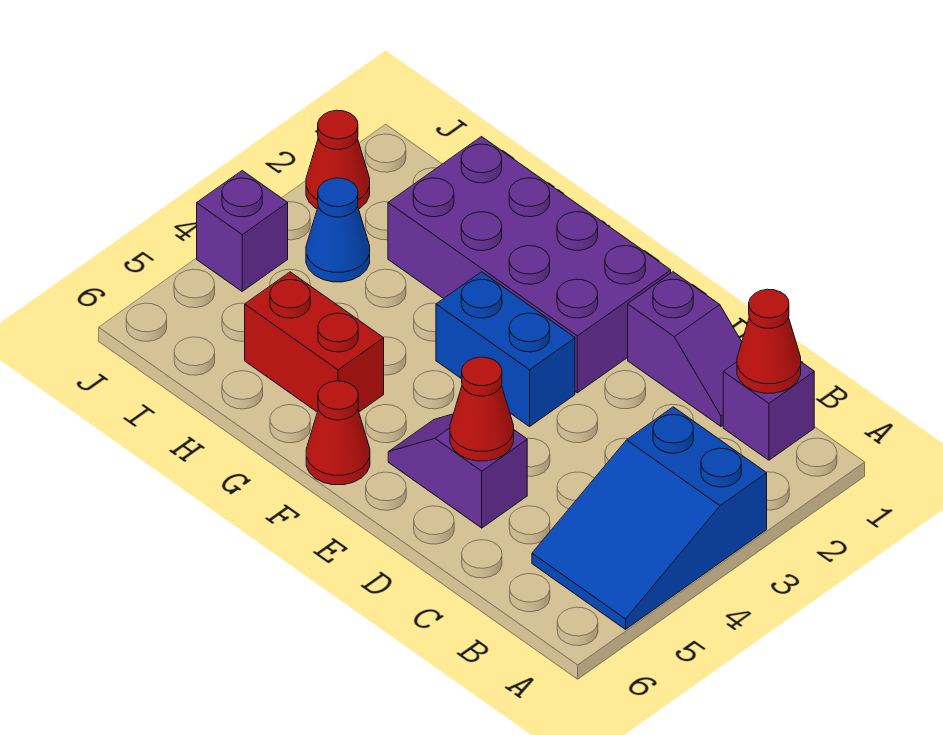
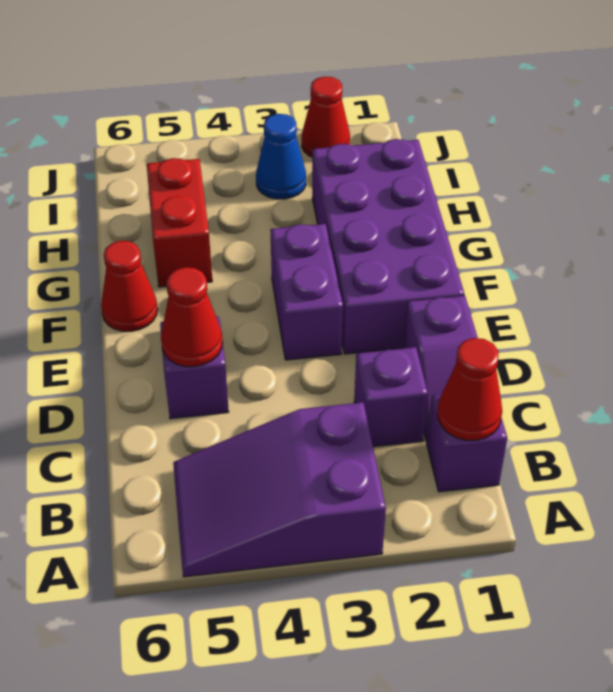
blue 2x3 slope [532,407,767,629] -> purple 2x3 slope [173,402,386,577]
blue 1x2 brick [436,272,575,427] -> purple 1x2 brick [270,224,343,360]
purple 1x1 brick [197,171,288,291] -> purple 1x1 brick moved to [354,347,428,447]

